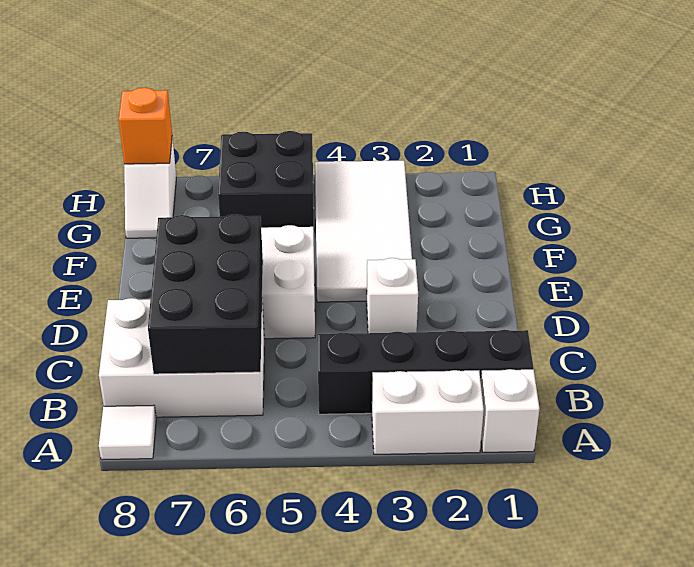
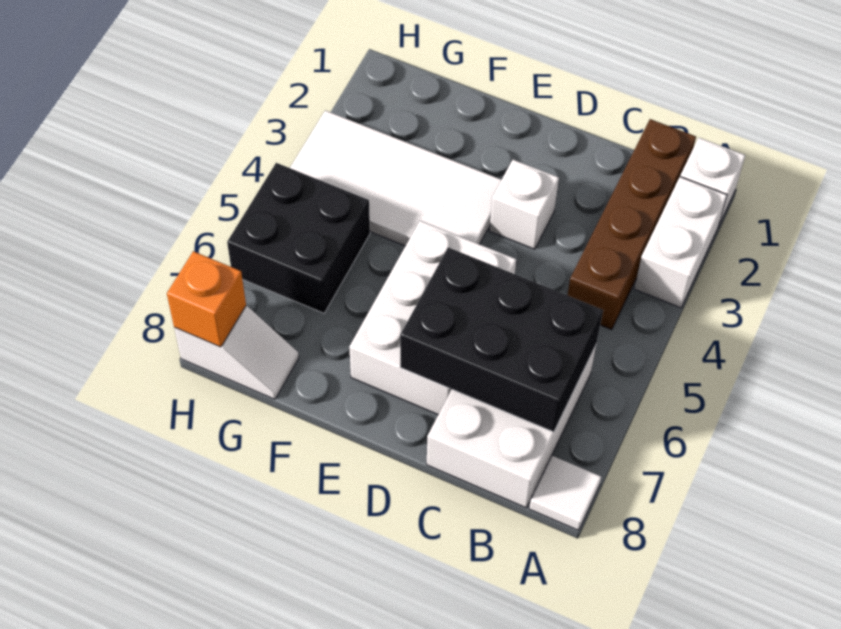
black 1x4 brick [317,330,533,414] -> brown 1x4 brick [568,119,696,330]

